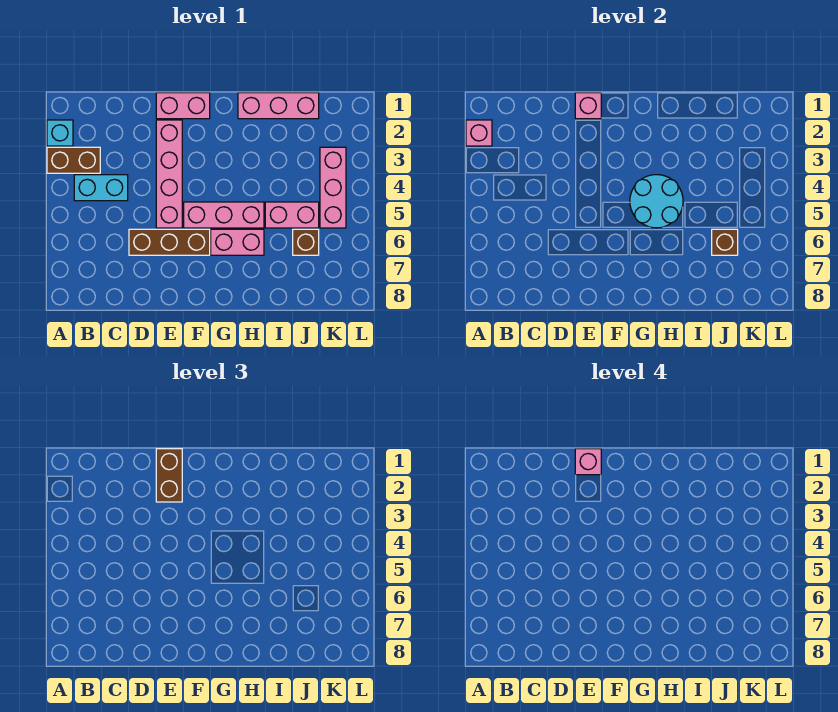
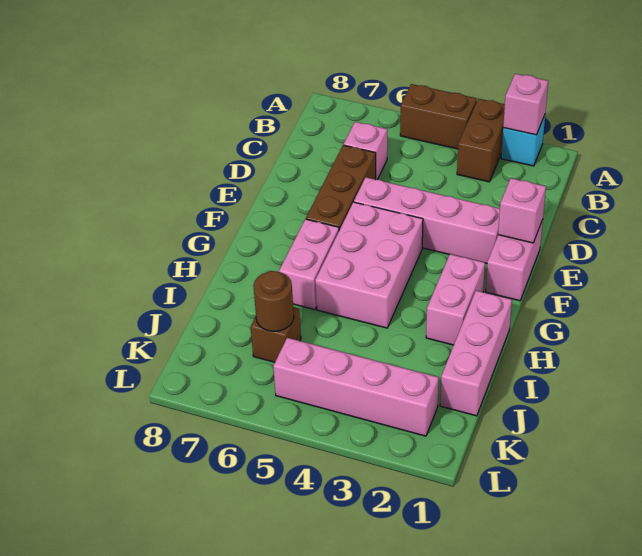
cyan 1x2 brick [74,175,128,201] -> none
brown 1x2 brick [156,449,182,502] -> brown 1x2 brick moved to [400,84,477,149]
pink 1x1 brick [575,449,601,475] -> pink 1x1 brick moved to [344,122,387,180]
pink 1x3 brick [184,202,264,228] -> pink 2x3 brick [315,202,423,328]
cyan 2x2 round brick [630,175,683,228] -> none
pink 1x2 brick [265,202,319,228] -> pink 1x2 brick moved to [426,254,485,345]
brown 1x1 brick [712,229,738,255] -> brown 1x1 round brick [253,271,294,331]
pink 1x3 brick [320,147,346,228] -> pink 1x4 brick [273,338,439,436]

